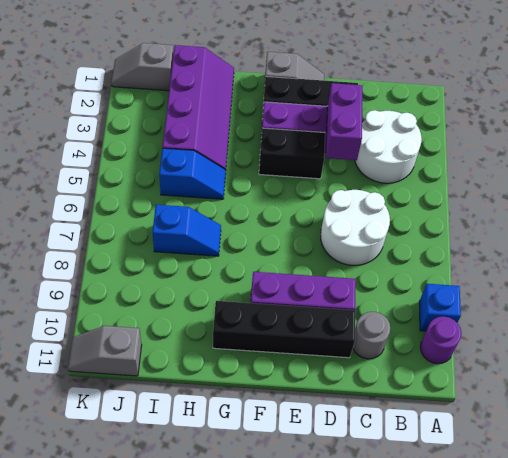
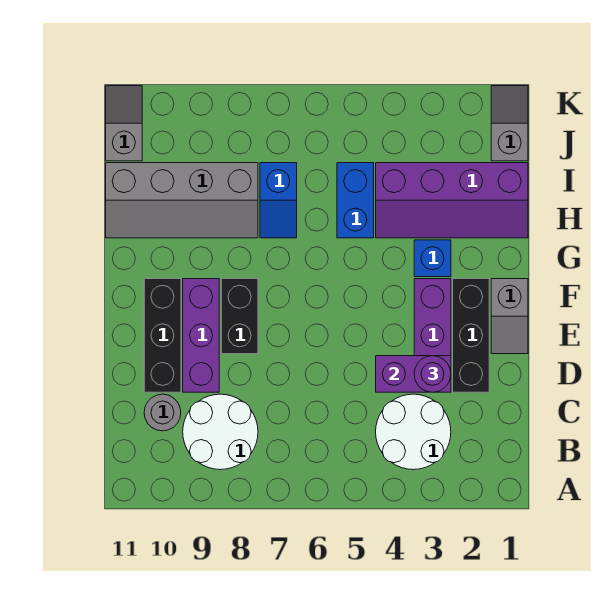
blue 1x1 brick [419,284,461,331] -> blue 1x1 brick moved to [414,240,451,277]
purple 1x1 round brick [420,316,462,364] -> purple 1x1 round brick moved to [414,356,451,392]
white 2x2 round brick [321,190,390,265] -> white 2x2 round brick moved to [183,394,258,470]
black 1x4 brick [213,301,355,358] -> black 1x3 brick [144,279,181,392]
black 1x2 brick [259,128,325,179] -> black 1x2 brick moved to [221,279,258,354]
blue 1x2 slope [159,148,226,199] -> blue 1x2 brick [337,163,374,238]
none -> grey 2x4 slope [106,163,258,238]

